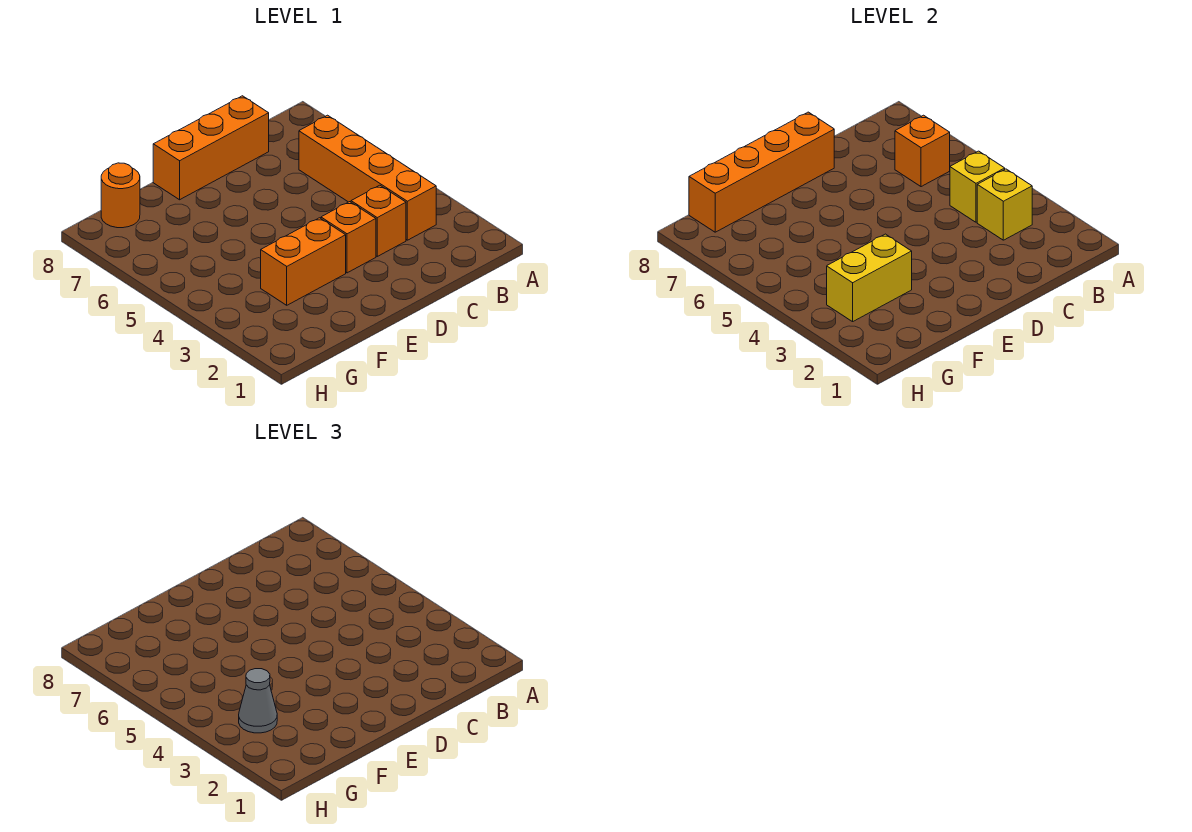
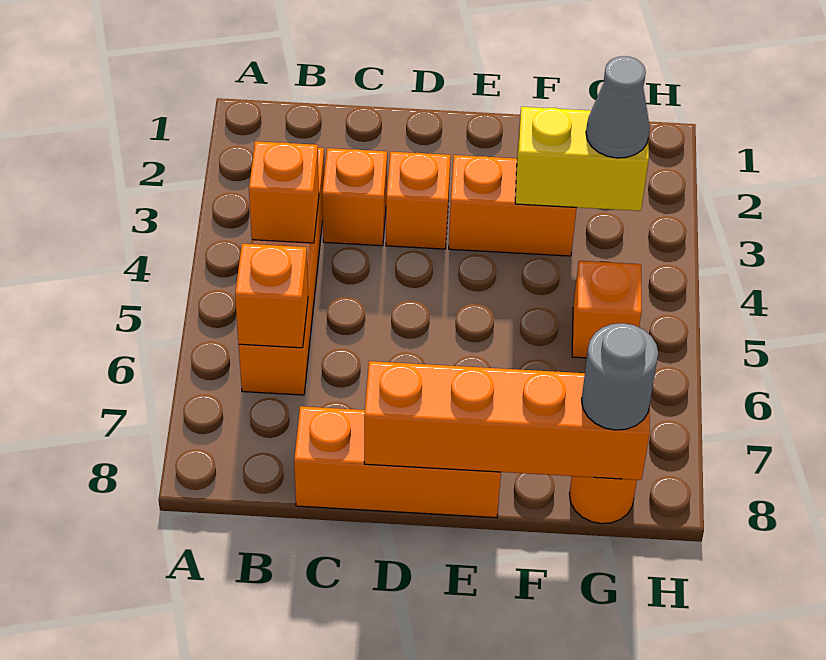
yellow 1x1 brick [977,169,1032,240] -> none
yellow 1x1 brick [950,151,1005,222] -> orange 1x1 brick [249,141,319,243]
none -> orange 1x1 brick [572,261,641,358]
none -> grey 1x1 round brick [582,323,658,430]

